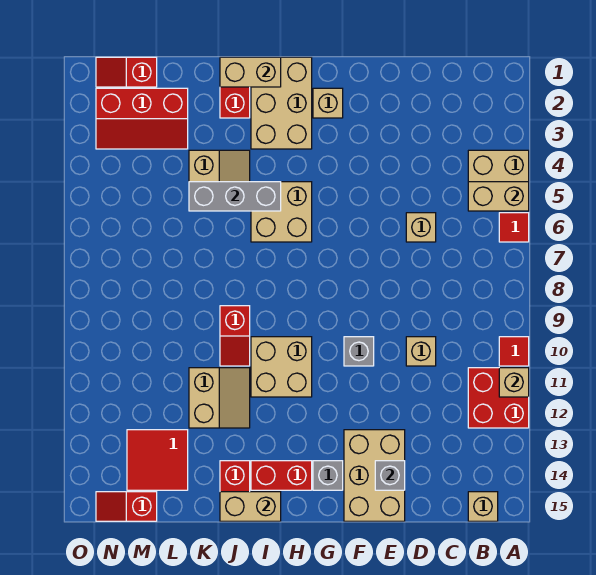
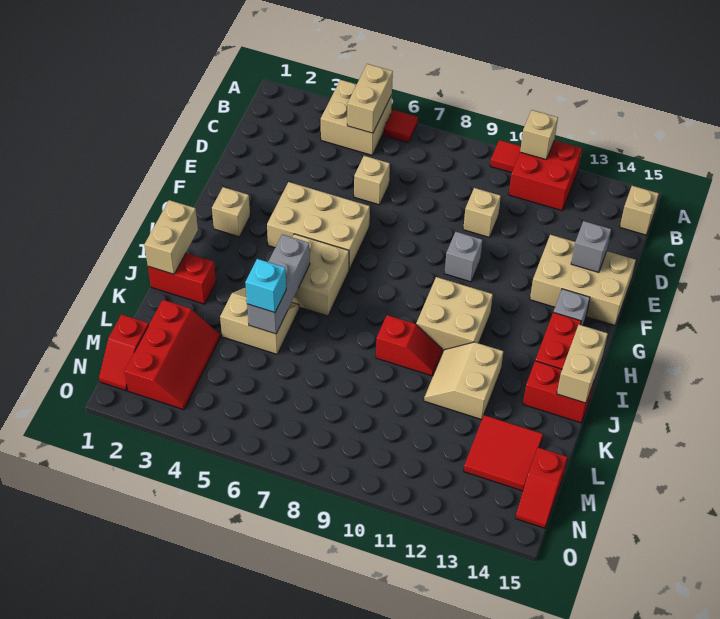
tan 2x3 brick [251,57,312,149] -> tan 2x3 brick moved to [267,182,370,270]
tan 2x2 slope [189,368,250,428] -> tan 2x2 slope turned to [424,342,503,420]
none -> cyan 1x1 brick [245,259,286,313]

